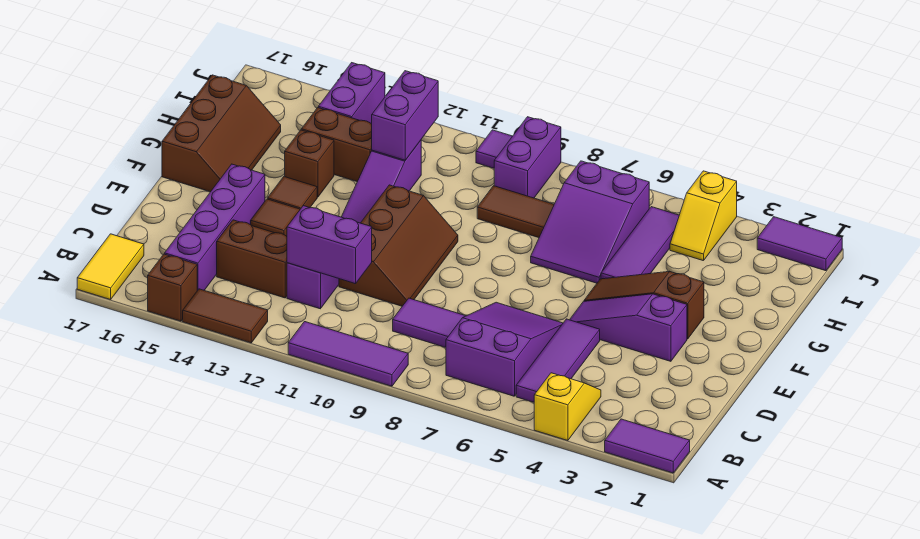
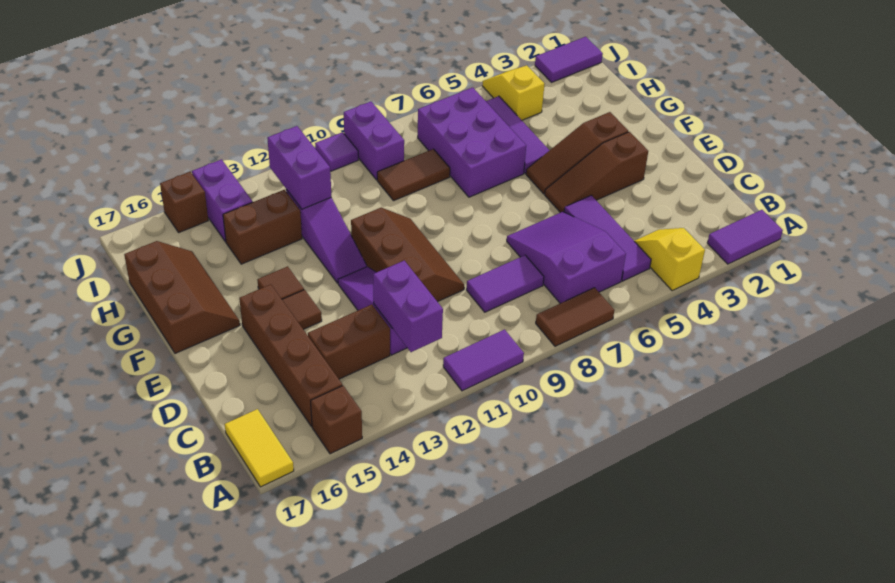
purple 1x3 tile [288,322,408,386] -> purple 1x2 tile [443,330,524,391]
brown 1x2 tile [183,289,268,343] -> brown 1x2 tile moved to [536,288,614,346]
purple 1x4 brick [165,164,265,291] -> brown 1x4 brick [239,284,342,427]
purple 1x2 brick [287,206,372,284] -> purple 1x2 brick turned to [373,261,443,352]
purple 1x3 slope [570,294,687,361] -> brown 1x3 slope [545,132,648,213]
purple 2x3 slope [531,161,650,283] -> purple 2x3 brick [418,87,526,197]
brown 1x1 brick [285,130,334,197] -> brown 1x1 brick moved to [160,172,208,232]
yellow 1x2 slope [670,171,737,261] -> yellow 1x2 slope turned to [482,65,544,120]

